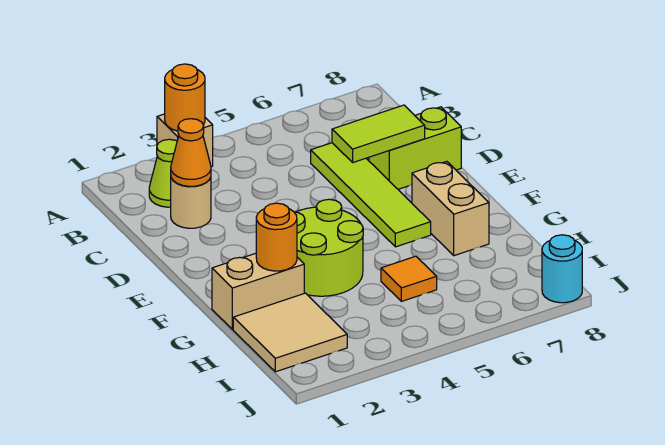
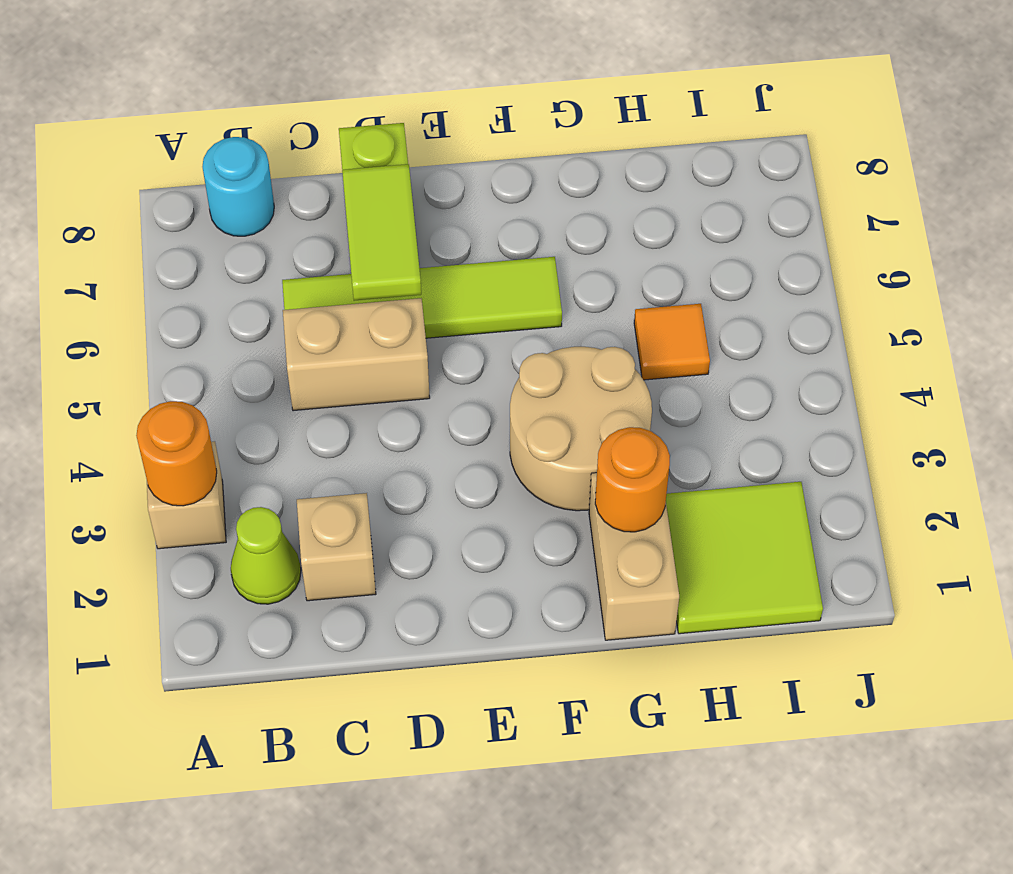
tan 1x1 round brick [171,177,211,228] -> tan 1x1 brick [297,493,376,601]
orange 1x1 cone [171,119,211,186] -> none
lime 2x2 round brick [294,199,363,296] -> tan 2x2 round brick [510,347,652,511]
tan 1x2 brick [412,161,489,256] -> tan 1x2 brick moved to [283,298,430,411]
tan 2x2 tile [233,293,347,372] -> lime 2x2 tile [666,482,823,634]
cyan 1x1 round brick [542,235,582,303] -> cyan 1x1 round brick moved to [202,137,274,236]

